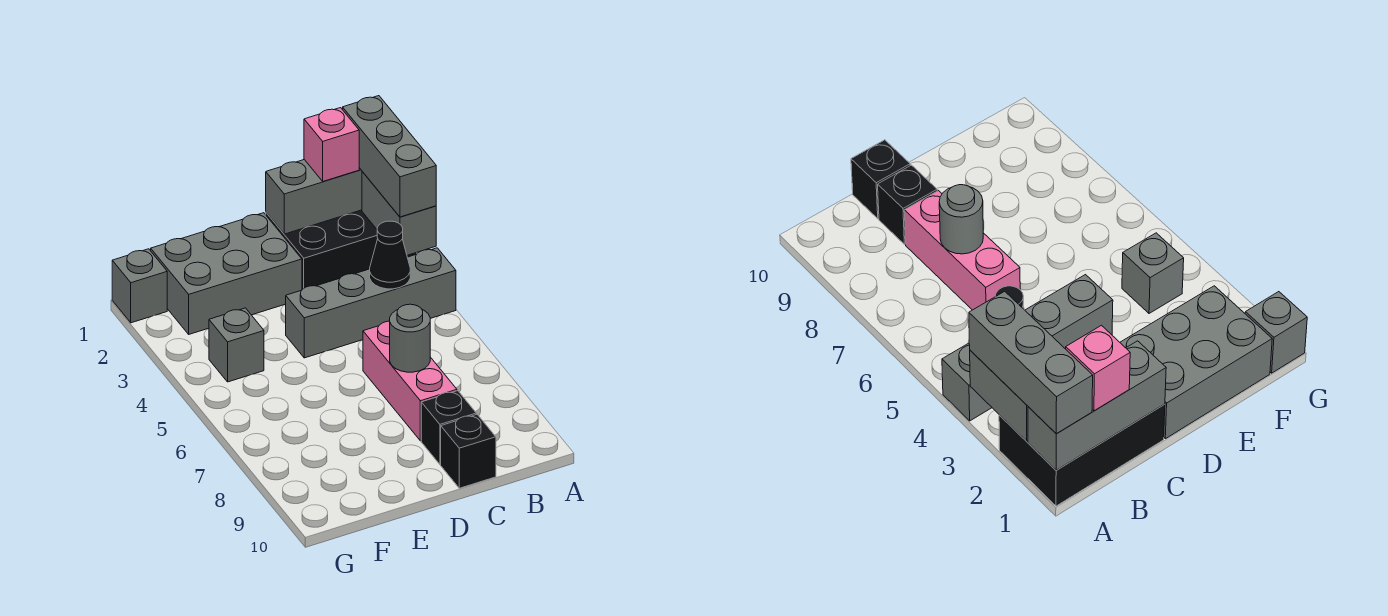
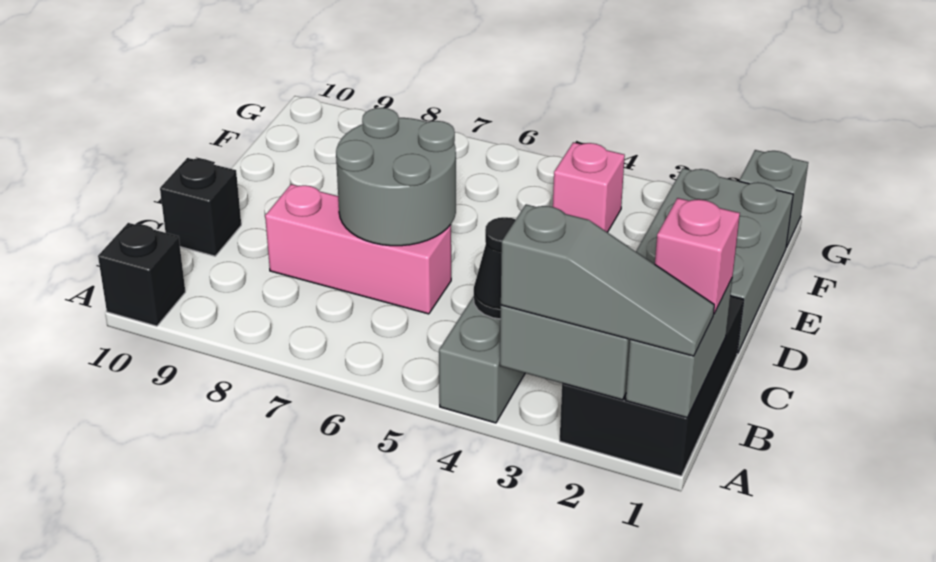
grey 1x3 brick [266,160,362,234] -> grey 1x2 brick [626,279,732,418]
grey 1x3 brick [343,96,436,217] -> grey 1x3 slope [501,204,714,356]
grey 1x1 round brick [390,304,430,372] -> grey 2x2 round brick [336,108,456,246]
black 1x1 brick [421,391,476,465] -> black 1x1 brick moved to [98,223,185,326]
grey 1x1 brick [209,308,264,382] -> pink 1x1 brick [553,142,625,232]

